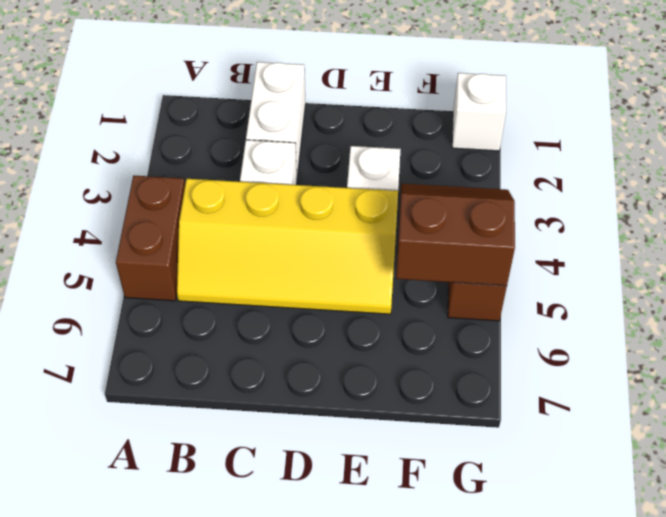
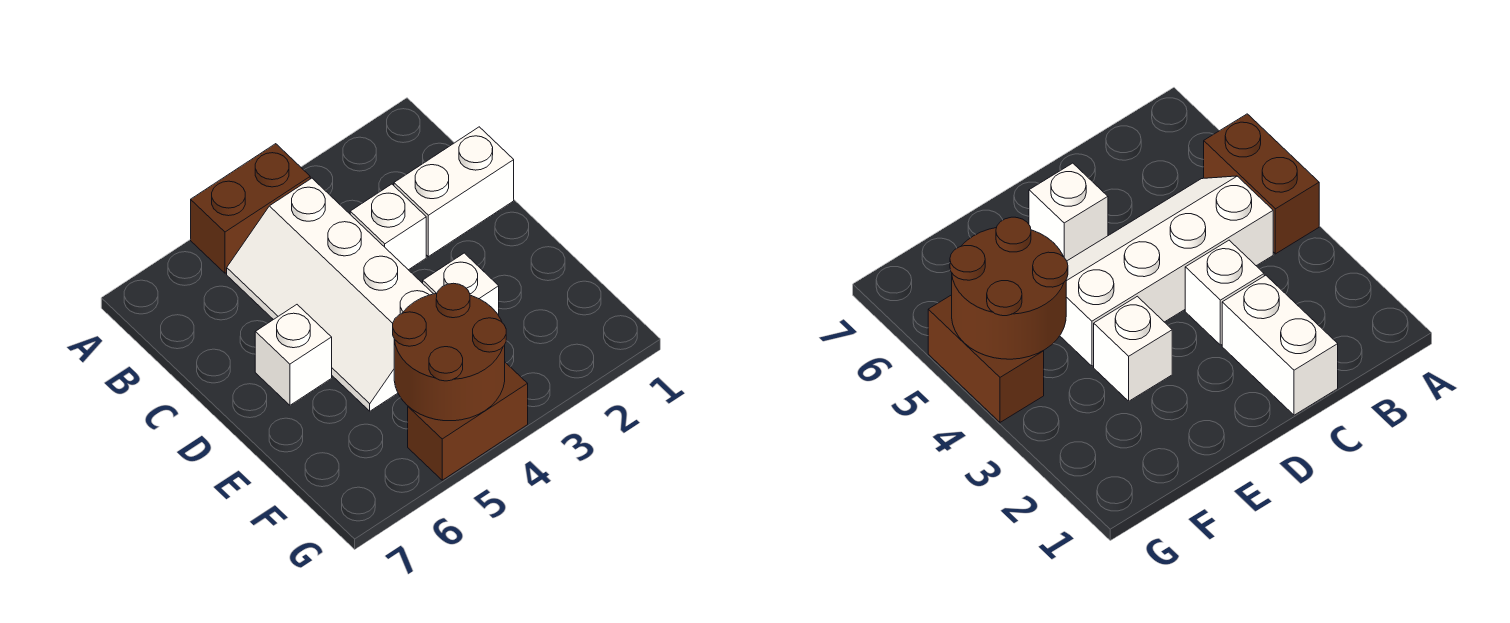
yellow 2x4 slope [177,179,398,314] -> white 2x4 slope [227,178,433,411]
brown 2x2 slope [396,184,515,286] -> brown 2x2 round brick [393,283,506,421]
white 1x1 brick [452,73,506,151] -> white 1x1 brick moved to [255,305,332,405]

